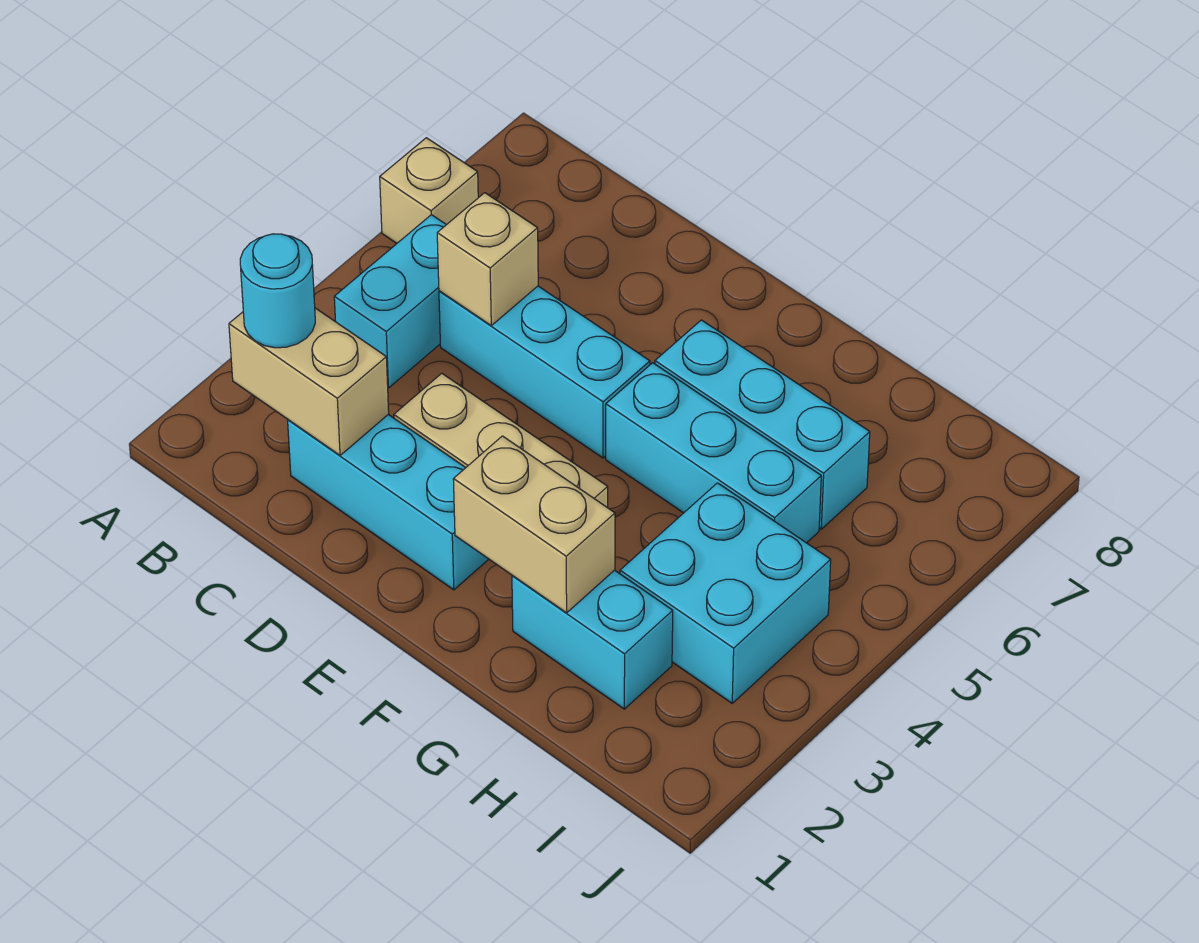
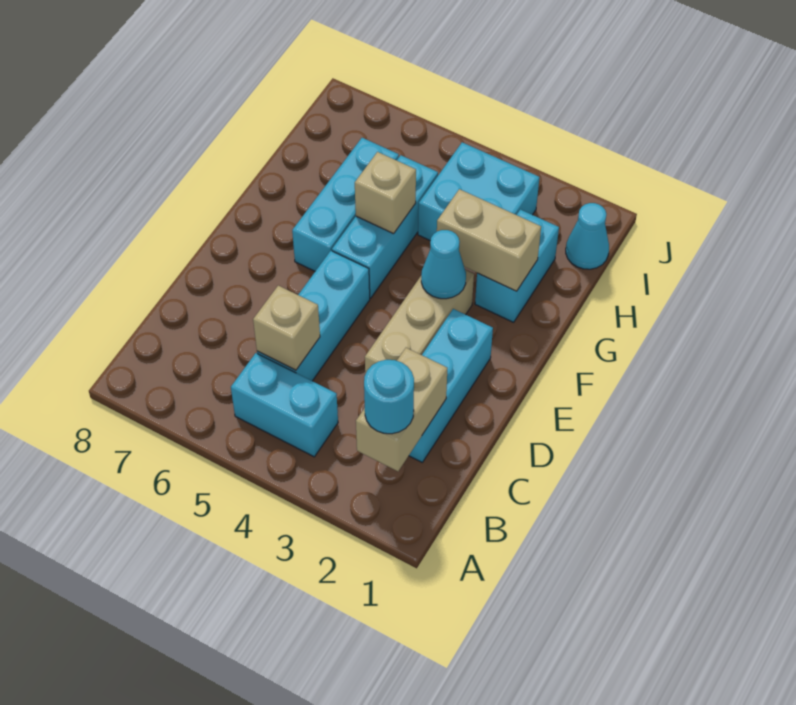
tan 1x1 brick [380,138,478,243] -> tan 1x1 brick moved to [355,152,416,234]
tan 1x2 brick [453,436,615,613] -> tan 1x2 brick turned to [437,189,541,291]
none -> cyan 1x1 cone [421,230,466,299]
none -> cyan 1x1 cone [566,203,609,269]

